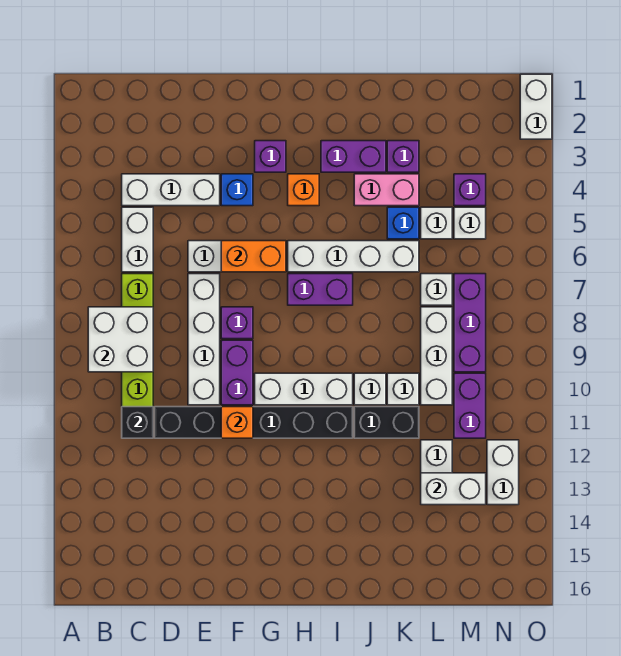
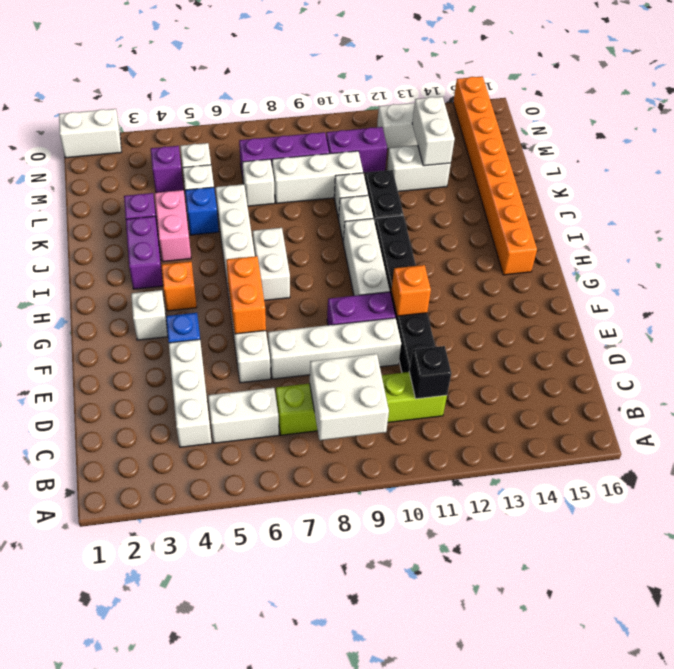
purple 1x1 brick [221,307,253,339] -> none
purple 1x1 brick [255,141,286,172] -> white 1x1 brick [131,290,168,340]
purple 1x2 brick [288,274,353,305] -> white 1x2 brick [253,228,290,301]
none -> orange 1x8 brick [453,76,537,275]

